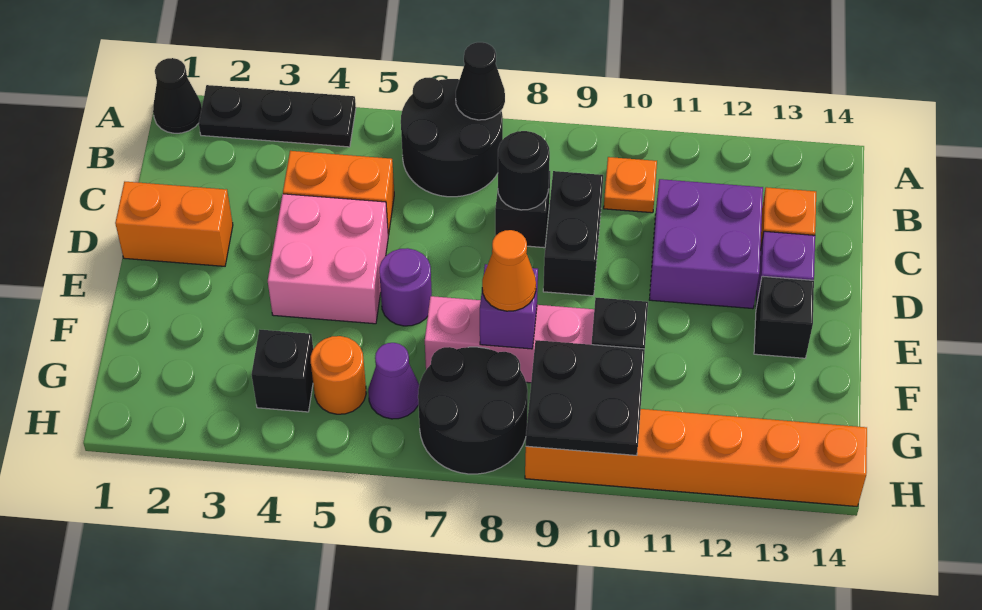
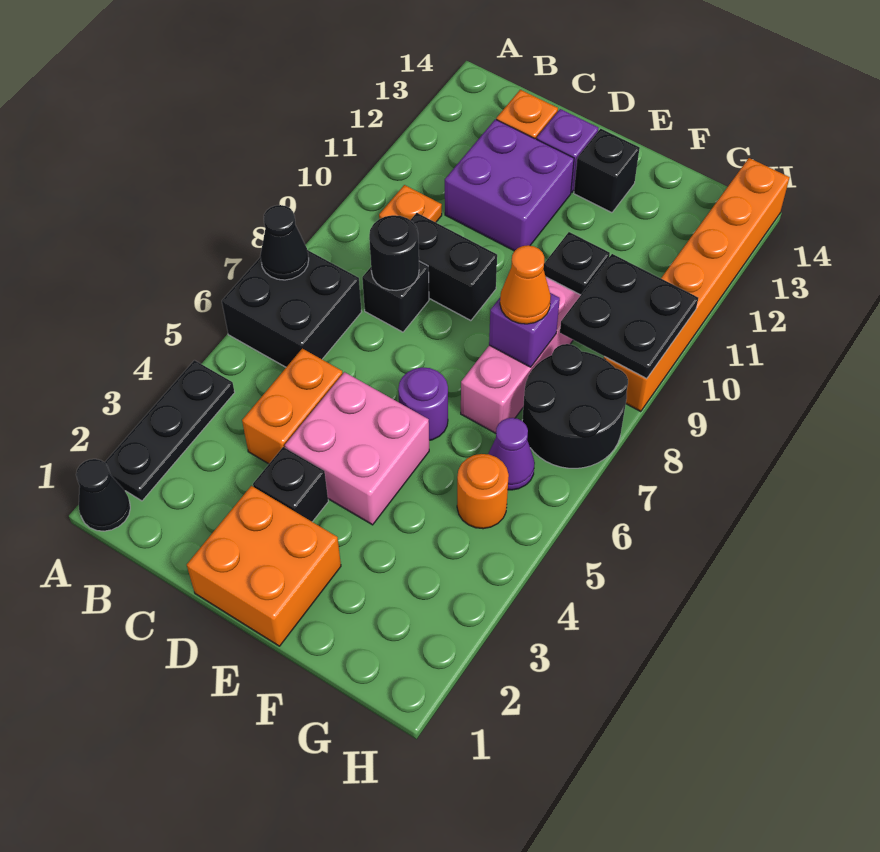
black 2x2 round brick [401,78,503,197] -> black 2x2 brick [222,250,361,367]
orange 1x2 brick [115,182,233,266] -> orange 2x2 brick [187,486,341,646]
black 1x1 brick [252,329,313,412] -> black 1x1 brick moved to [253,447,328,522]

